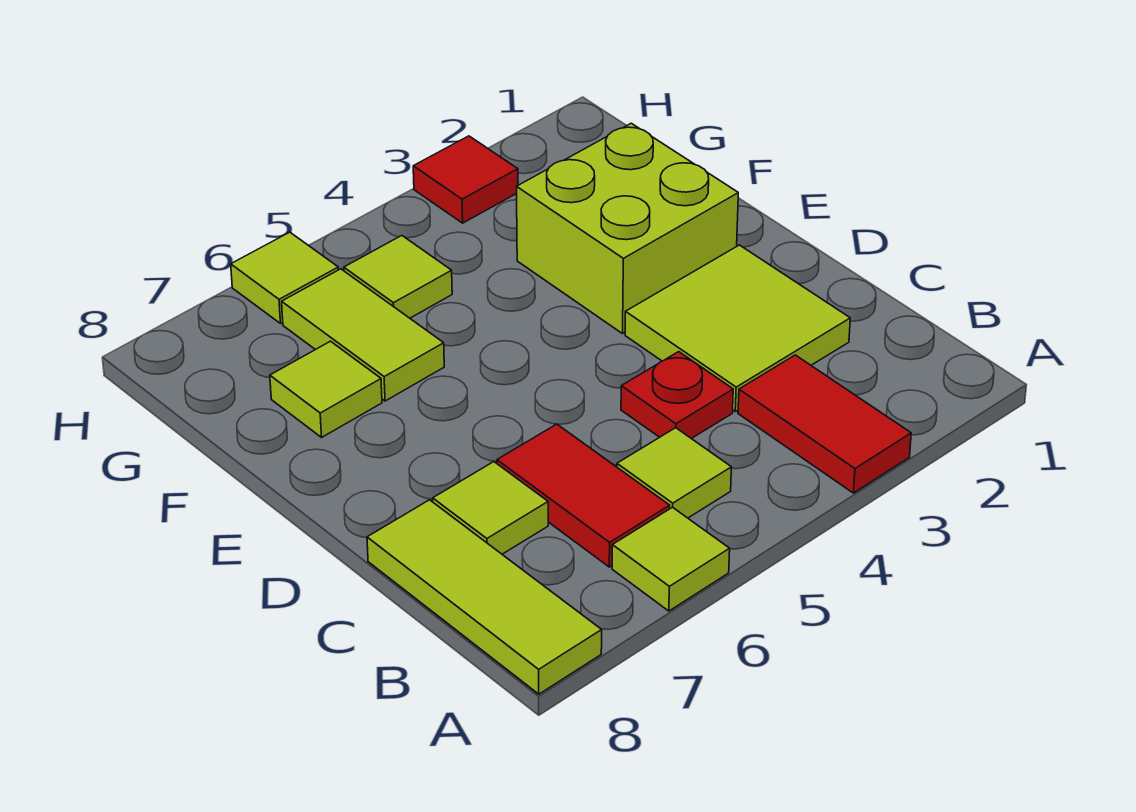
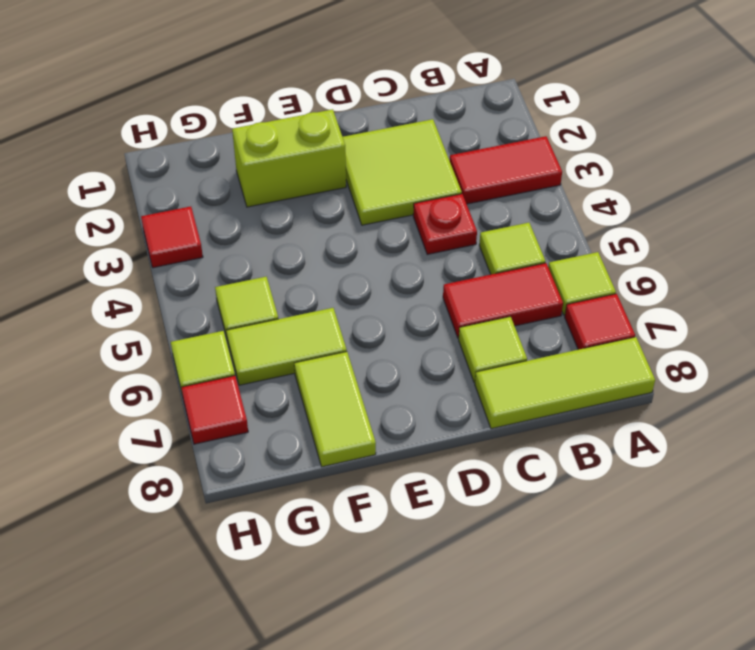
none -> red 1x1 tile [565,294,635,350]
lime 2x2 brick [517,123,738,334] -> lime 1x2 brick [232,109,346,207]
lime 1x1 tile [270,341,382,437] -> lime 1x2 tile [294,352,376,467]
none -> red 1x1 tile [181,376,248,444]

